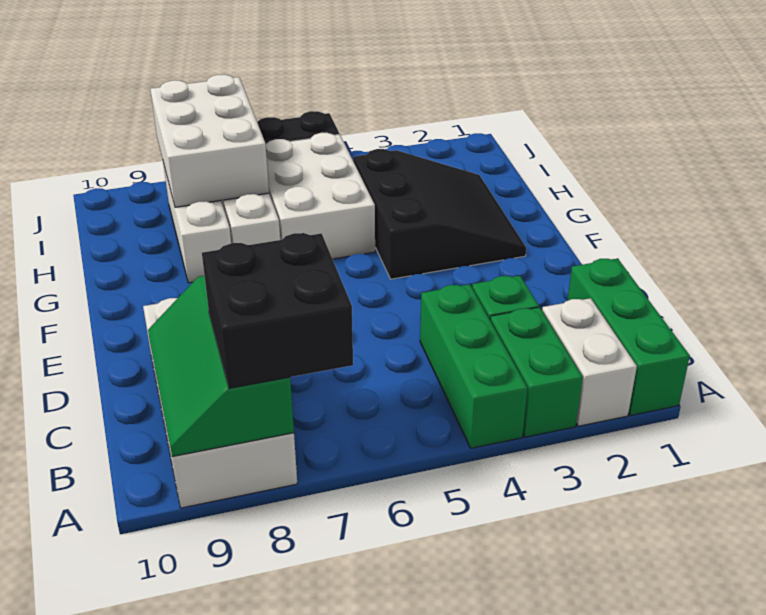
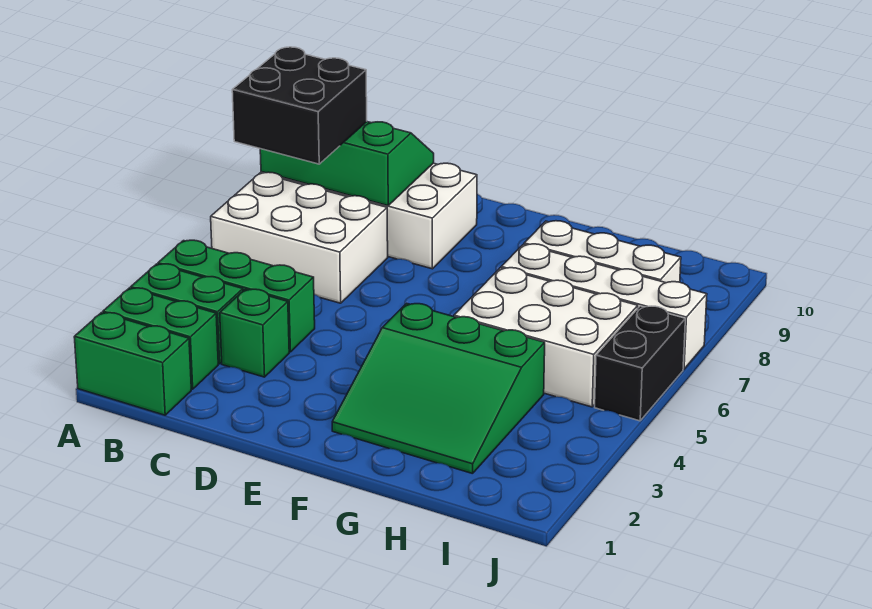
green 1x3 brick [568,259,690,416] -> green 1x2 brick [74,313,191,415]
white 1x2 brick [542,298,637,426] -> green 1x2 brick [103,288,218,389]
black 3x3 slope [353,149,526,279] -> green 3x3 slope [332,303,545,474]
white 2x3 brick [150,75,269,207] -> white 2x3 brick moved to [211,172,388,303]

